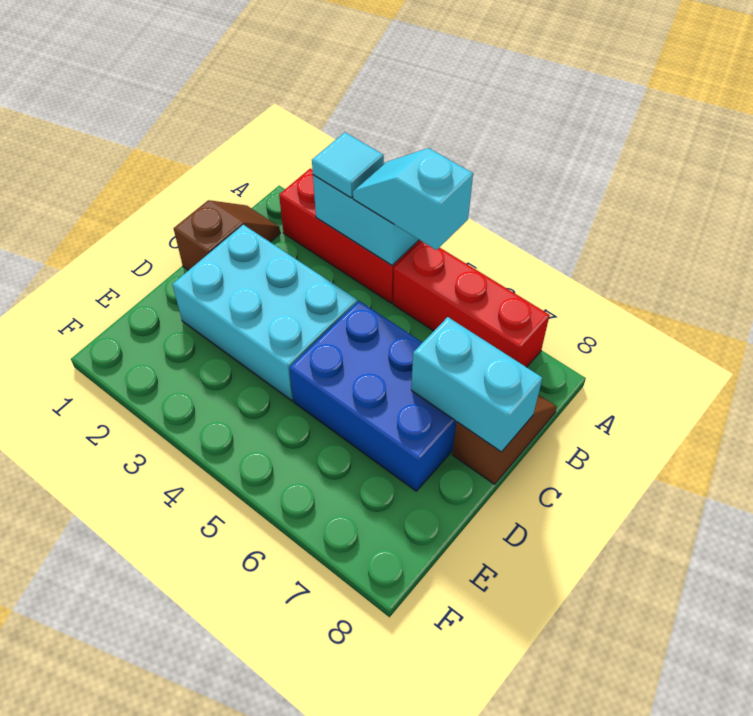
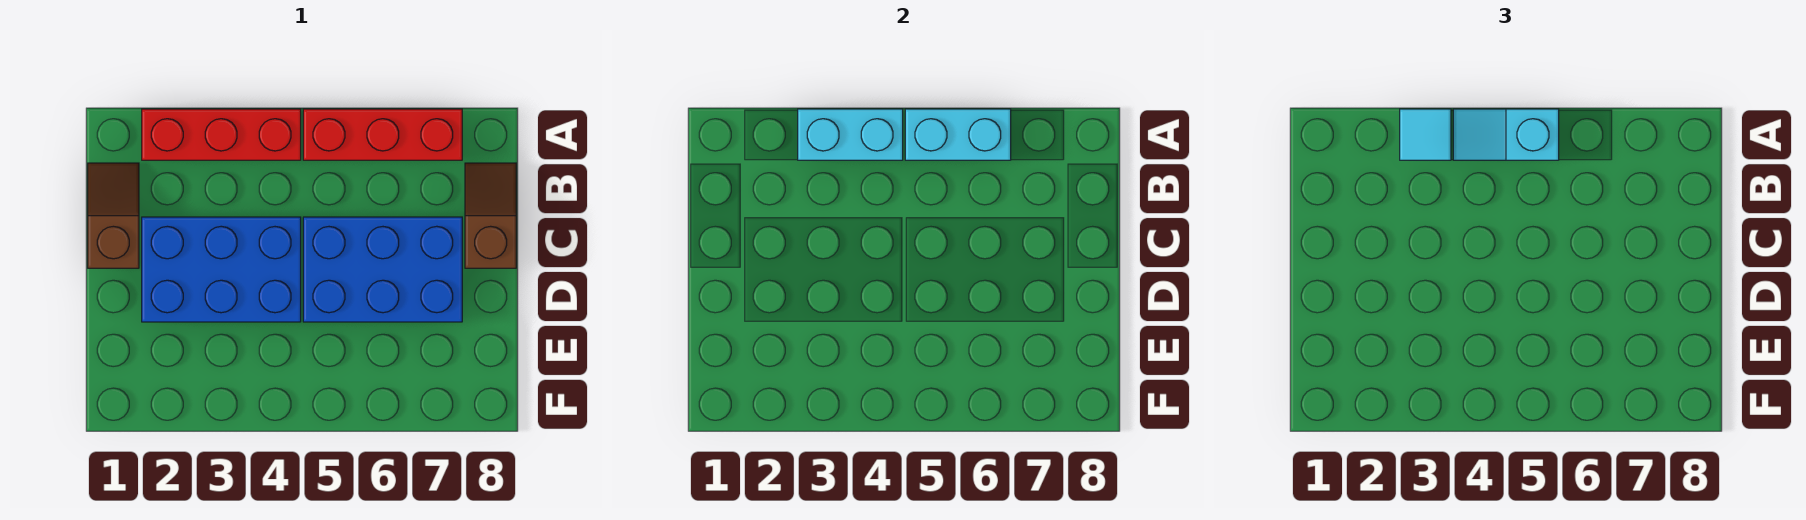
cyan 2x3 brick [172,225,357,401] -> blue 2x3 brick [142,217,301,322]
cyan 1x2 brick [411,317,542,452] -> cyan 1x2 brick moved to [905,109,1011,160]

